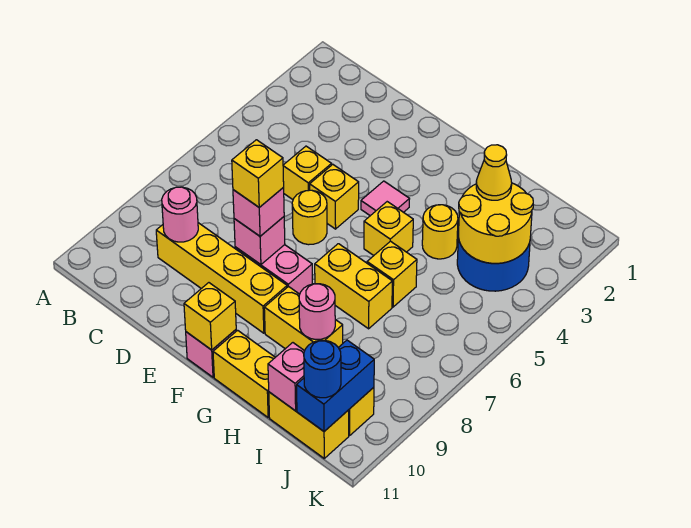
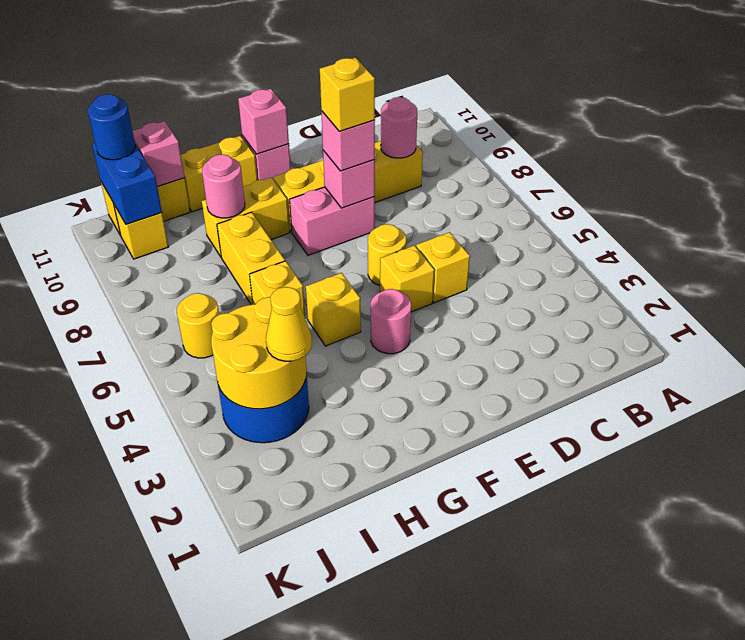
pink 1x1 tile [361,181,409,216] -> pink 1x1 round brick [371,289,411,354]
yellow 1x1 brick [184,283,236,350] -> pink 1x1 brick [238,89,289,154]
yellow 1x2 brick [315,244,392,329] -> yellow 1x2 brick turned to [217,212,285,305]
yellow 1x1 round brick [422,205,458,259] -> yellow 1x1 round brick moved to [177,293,219,358]

